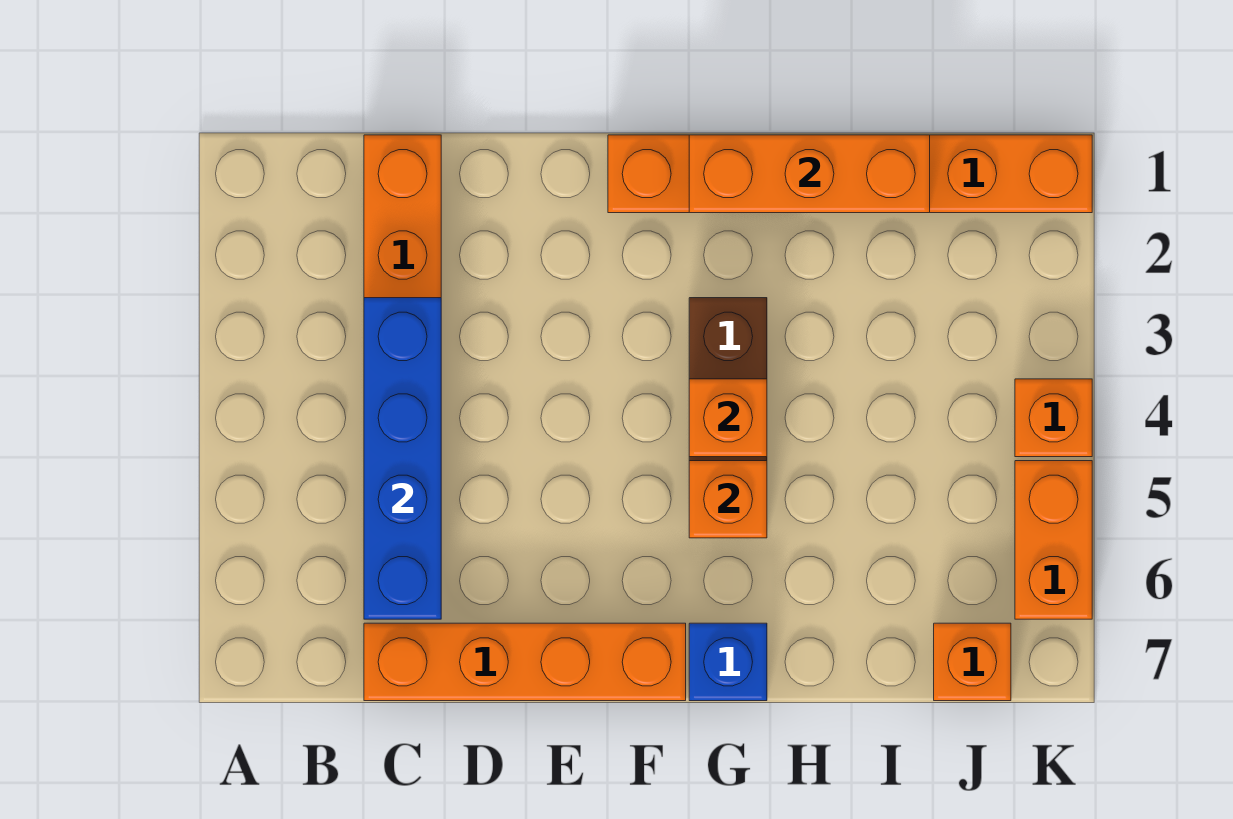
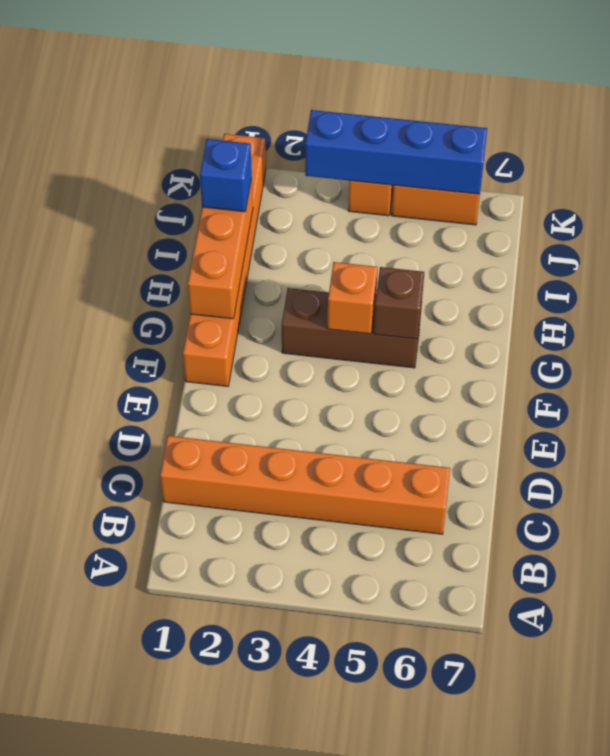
blue 1x4 brick [364,298,441,619] -> blue 1x4 brick moved to [305,110,487,194]
orange 1x4 brick [364,623,686,701] -> none
orange 1x1 brick [689,461,767,538] -> brown 1x1 brick [374,267,424,339]
blue 1x1 brick [689,623,767,701] -> blue 1x1 brick moved to [200,139,252,212]
orange 1x1 brick [934,623,1011,701] -> none

